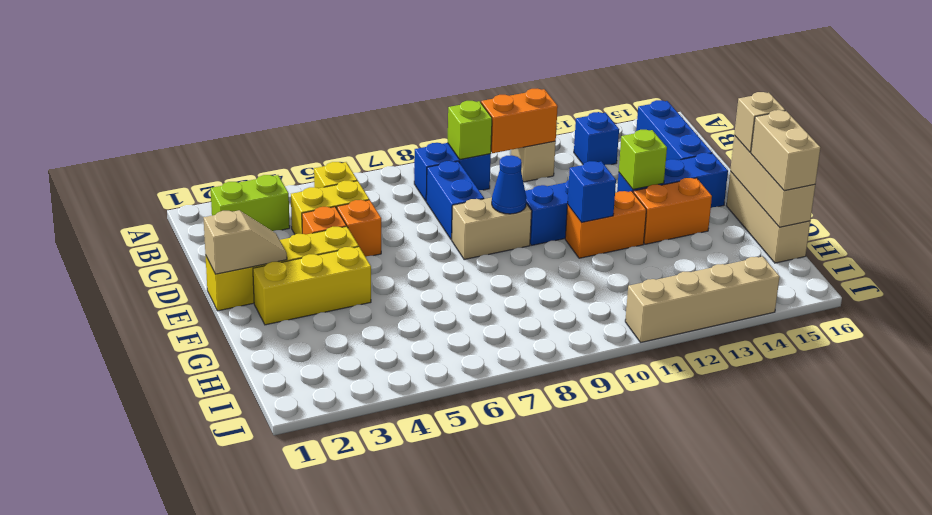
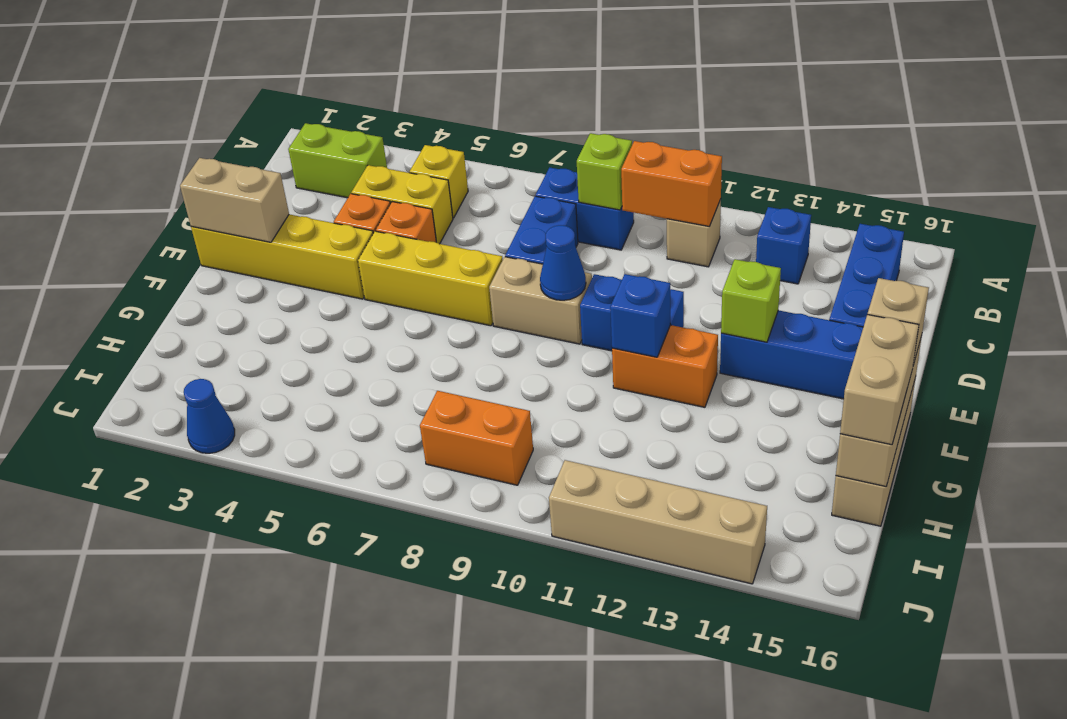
tan 1x2 slope [204,210,287,274] -> tan 1x2 brick [180,158,289,242]
yellow 1x3 brick [253,247,371,325] -> yellow 1x3 brick moved to [358,231,503,326]
orange 1x2 brick [633,178,712,244] -> orange 1x2 brick moved to [420,391,533,485]
none -> blue 1x1 cone [184,379,235,453]

